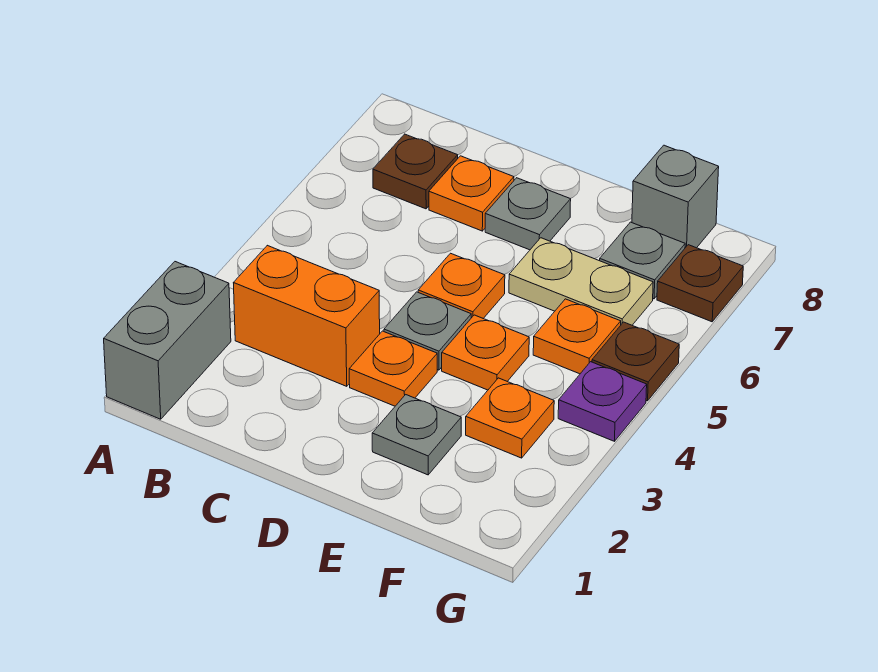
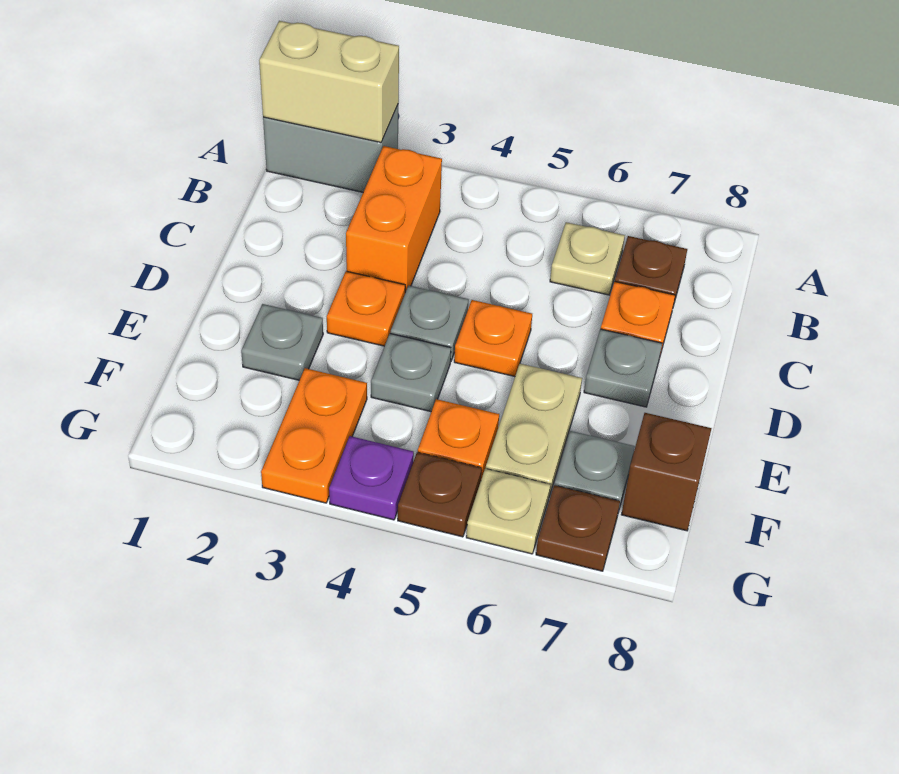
none -> tan 1x2 brick [259,21,399,142]
none -> tan 1x1 plate [550,222,625,295]
orange 1x1 plate [442,315,529,390] -> grey 1x1 plate [371,334,451,412]
orange 1x1 plate [466,378,554,458] -> orange 1x2 plate [261,368,367,503]
grey 1x1 brick [632,145,719,248] -> brown 1x1 brick [621,413,712,531]
none -> tan 1x1 plate [466,469,550,554]

